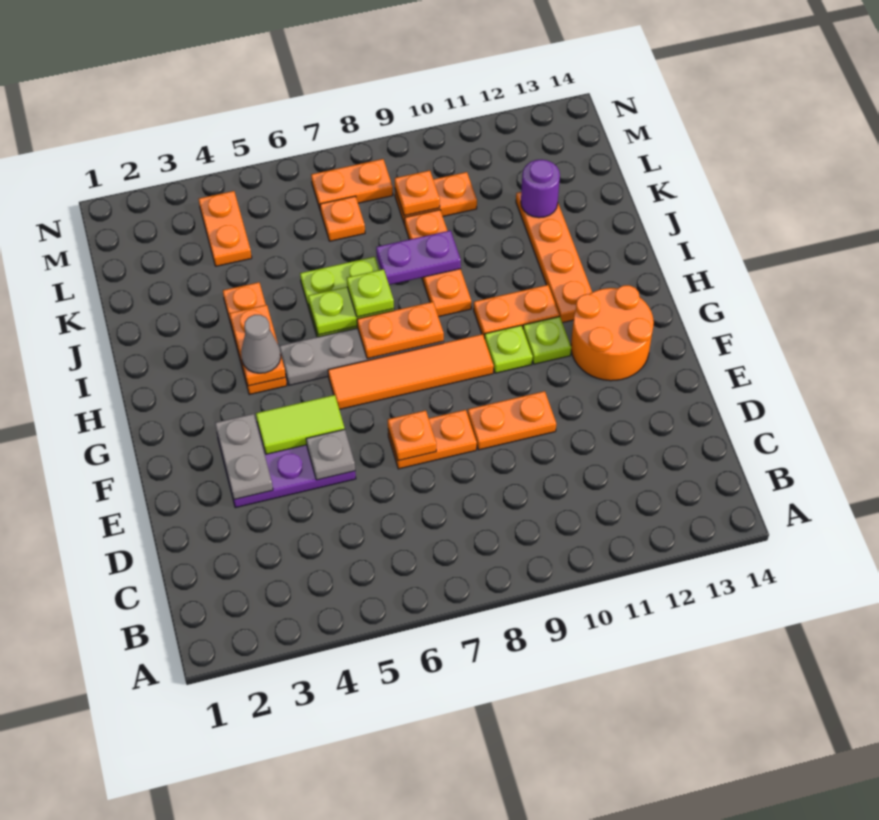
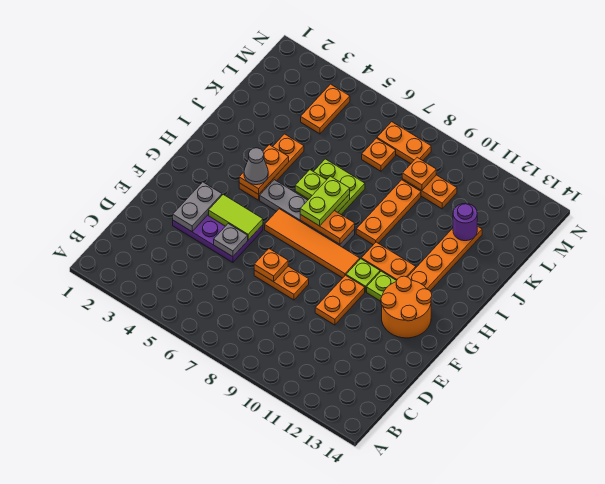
orange 1x2 plate [468,391,556,450] -> orange 1x2 plate turned to [315,275,365,325]
lime 1x1 plate [347,269,394,317] -> lime 1x2 plate [300,176,350,226]
purple 1x2 plate [376,231,461,285] -> none

